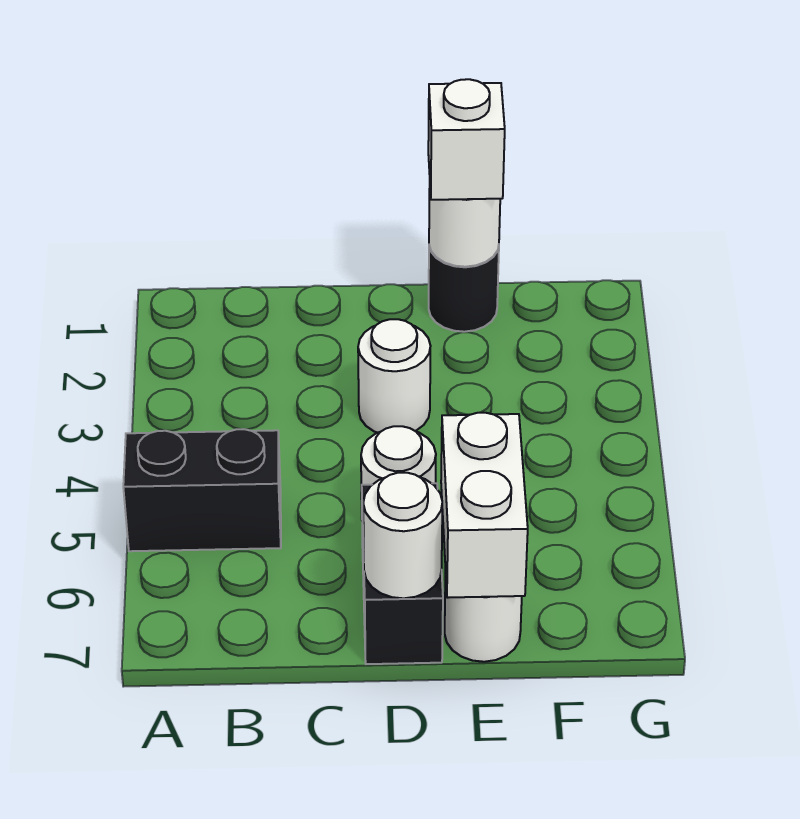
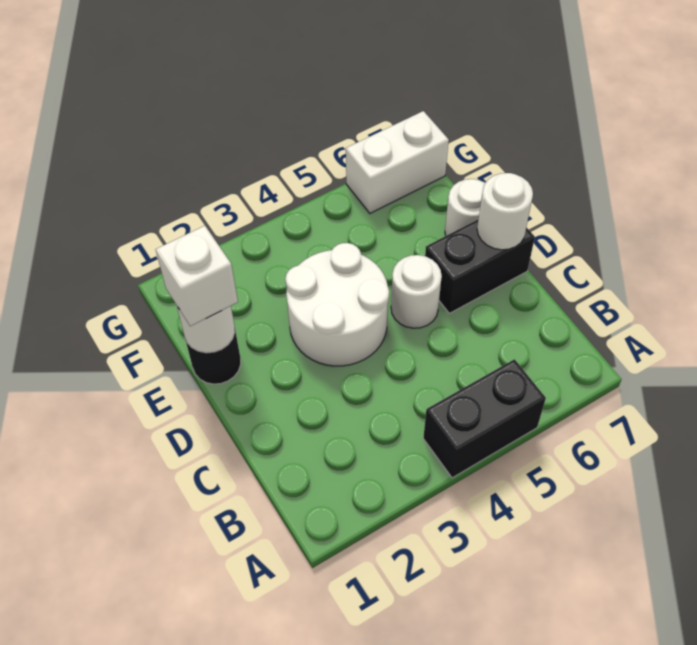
black 1x2 brick [123,429,281,551] -> black 1x2 brick turned to [423,359,546,478]
white 1x1 round brick [358,319,430,433] -> white 2x2 round brick [285,243,389,366]
white 1x2 brick [441,413,528,598] -> white 1x2 brick moved to [346,111,449,213]

